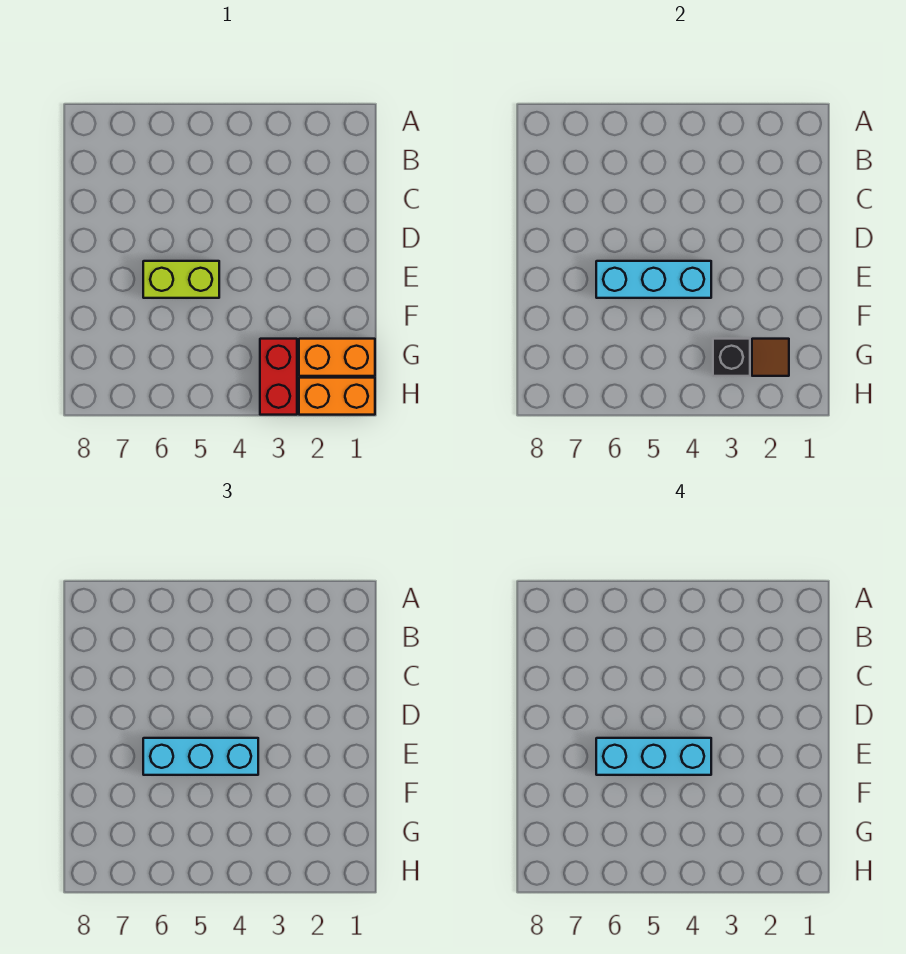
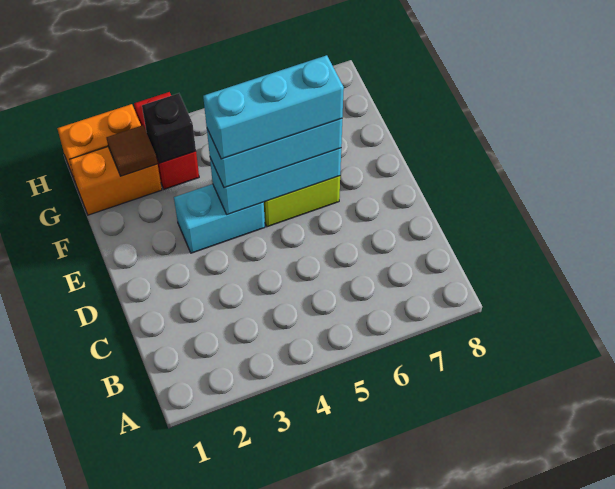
none -> cyan 1x2 brick [174,184,265,253]

